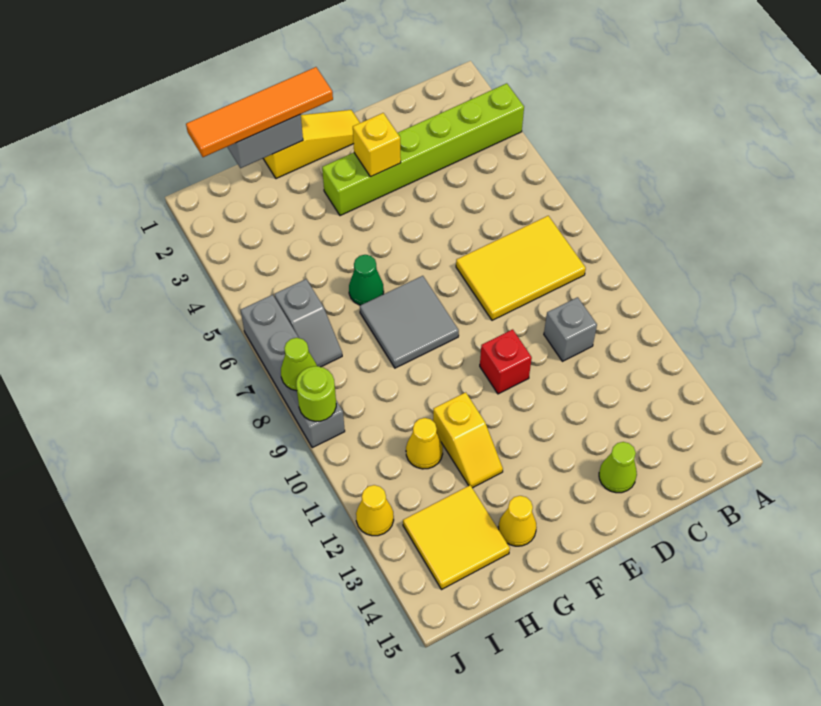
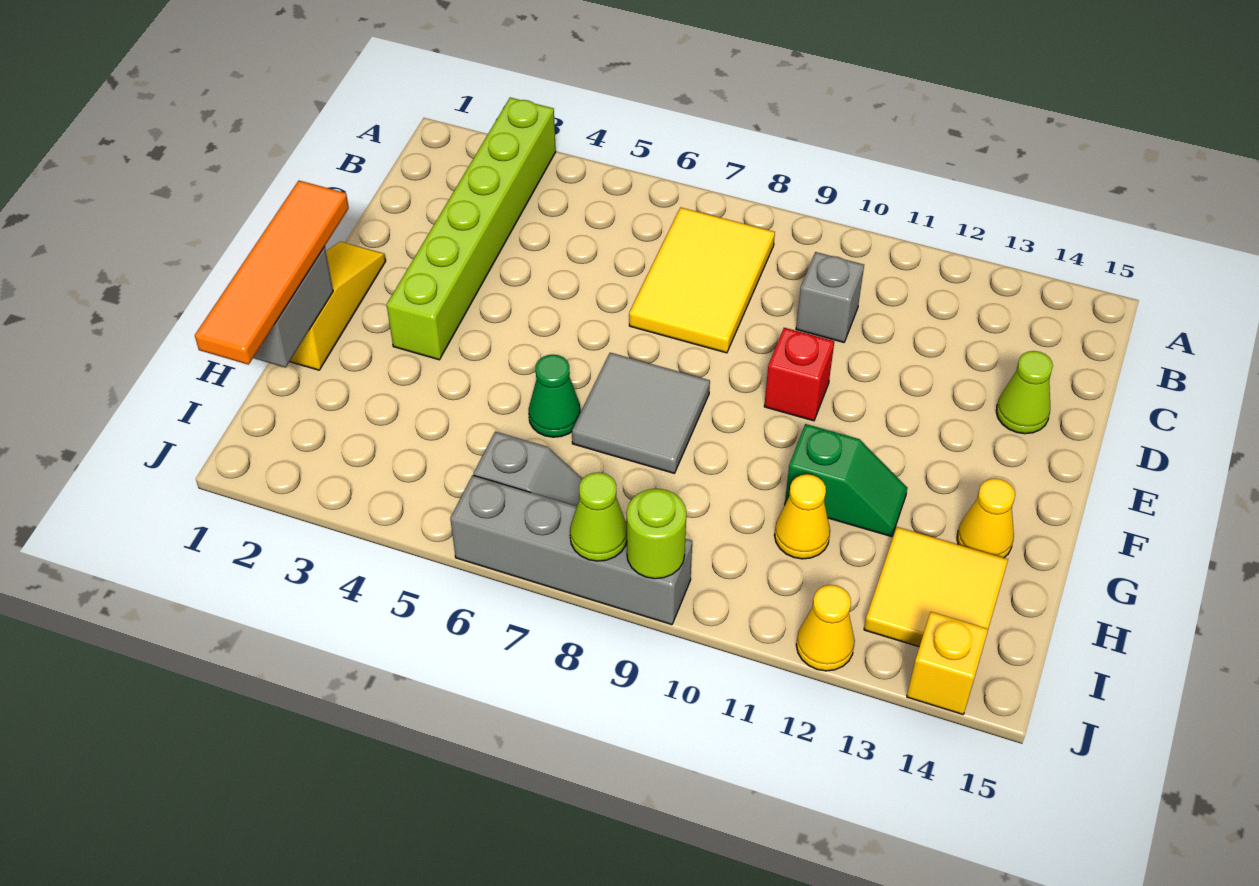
yellow 1x1 brick [353,113,401,177] -> yellow 1x1 brick moved to [907,612,988,714]
yellow 1x2 slope [433,392,503,488] -> green 1x2 slope [785,424,907,537]

